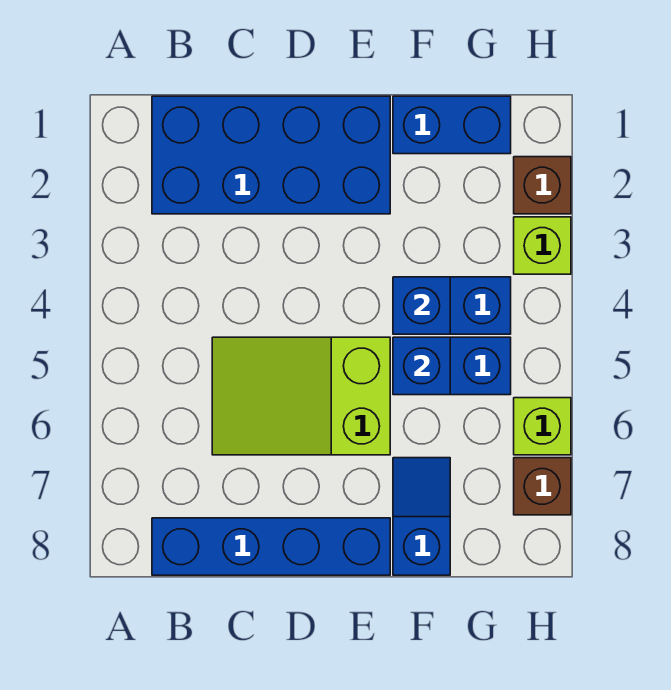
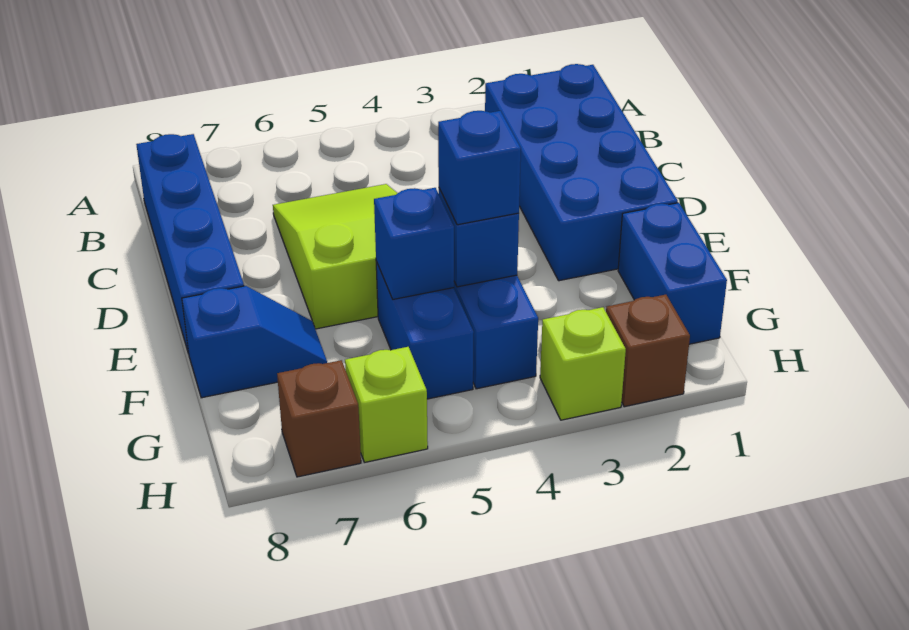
none -> blue 1x1 brick [438,111,521,225]

